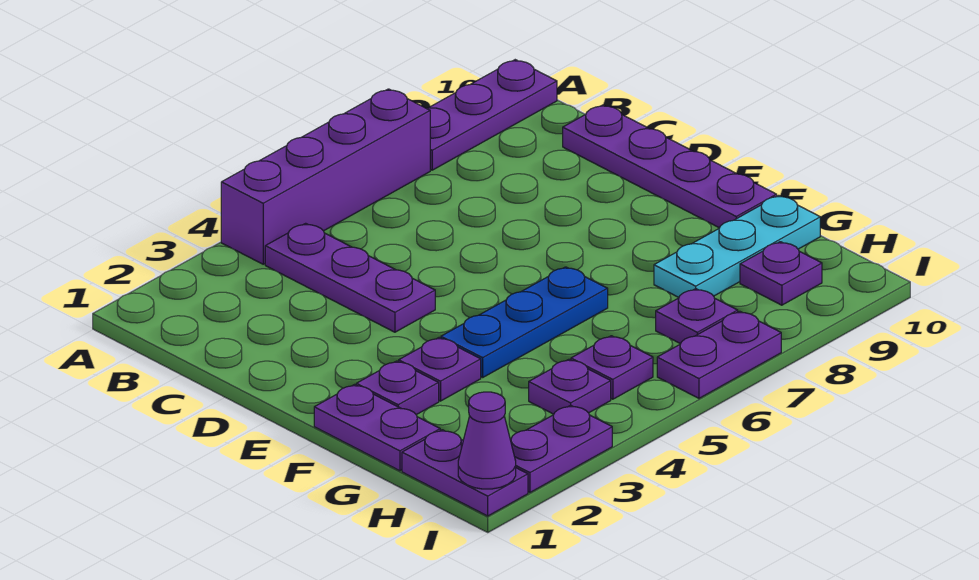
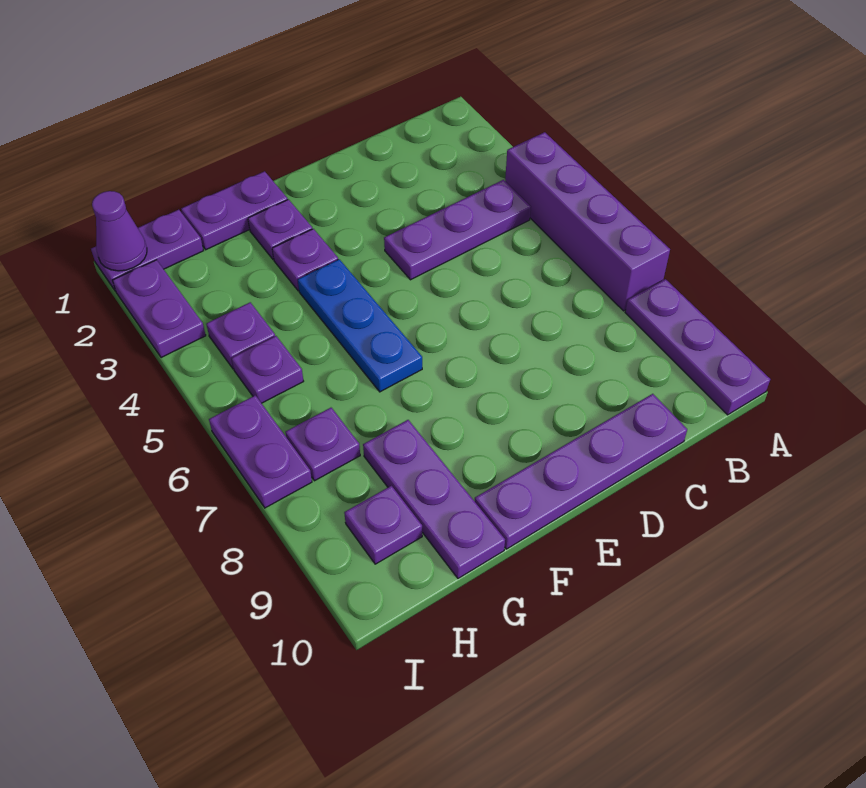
cyan 1x3 plate [654,195,820,297] -> purple 1x3 plate [363,420,505,578]

